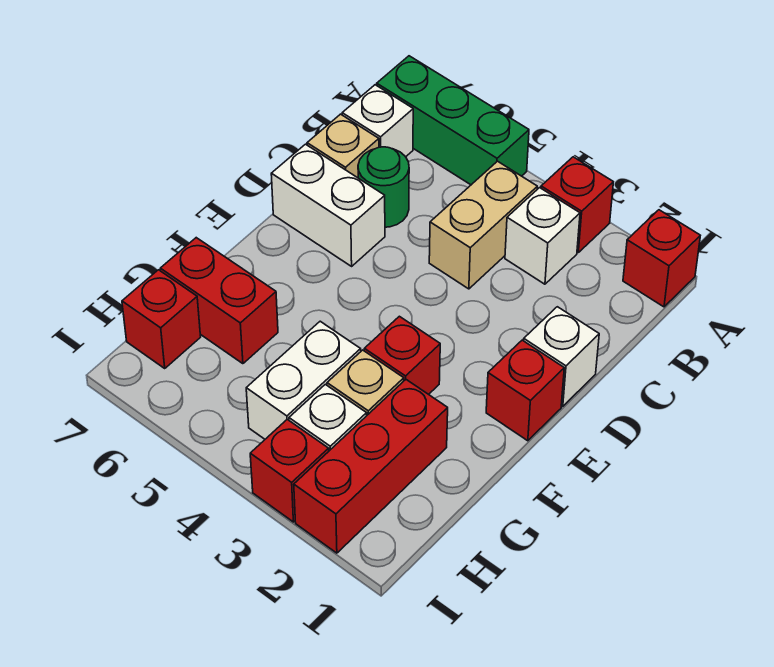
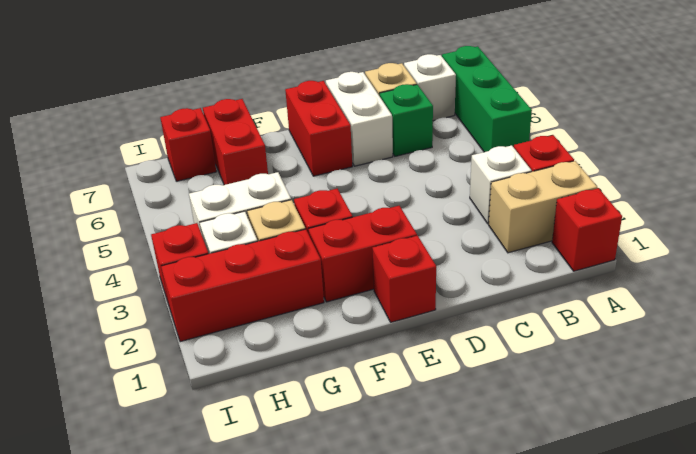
tan 1x2 brick [429,161,537,289] -> tan 1x2 brick moved to [489,161,597,253]
green 1x1 round brick [358,147,409,227] -> green 1x1 brick [380,84,433,156]
white 1x1 brick [524,307,599,406] -> none
none -> red 1x2 brick [308,206,417,302]
none -> red 1x2 brick [285,81,352,176]

